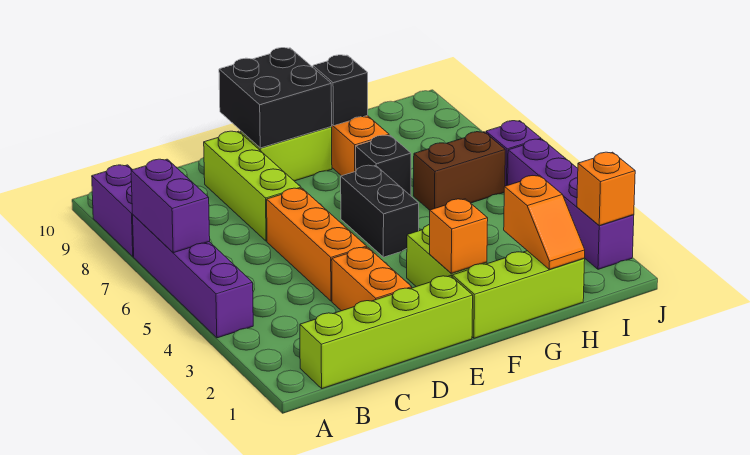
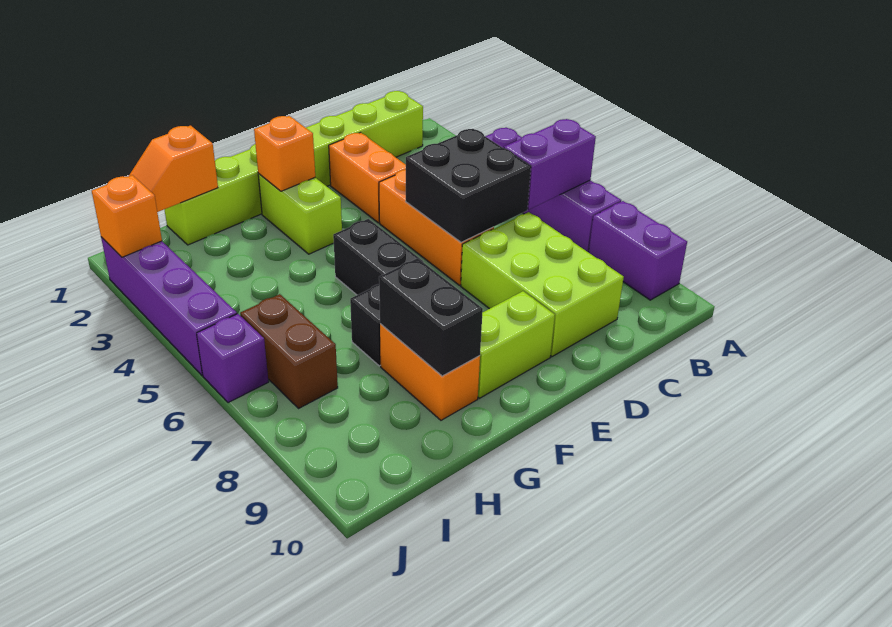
purple 1x2 brick [131,159,210,253] -> purple 1x2 brick turned to [504,119,596,209]
lime 1x3 brick [204,131,301,241] -> lime 2x3 brick [461,212,624,357]
black 2x2 brick [219,48,332,148] -> black 2x2 brick moved to [405,129,531,243]
black 1x1 brick [313,55,368,126] -> black 1x2 brick [379,258,483,376]
orange 1x2 slope [504,175,585,269] -> orange 1x2 slope turned to [129,126,218,212]
brown 1x2 brick [414,132,505,210] -> brown 1x2 brick turned to [240,294,338,409]

